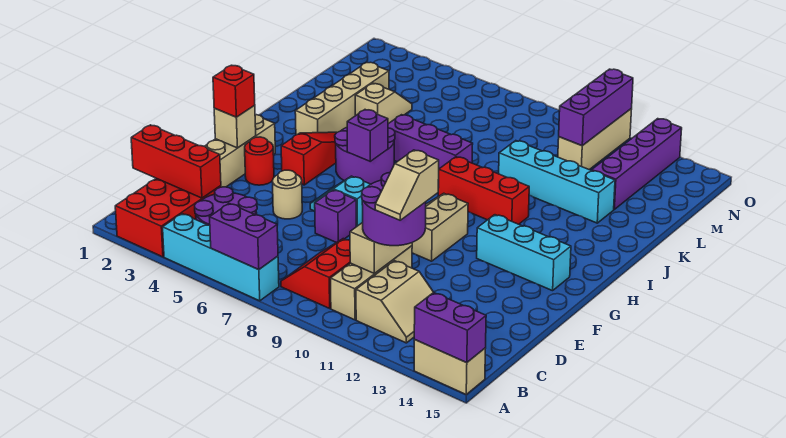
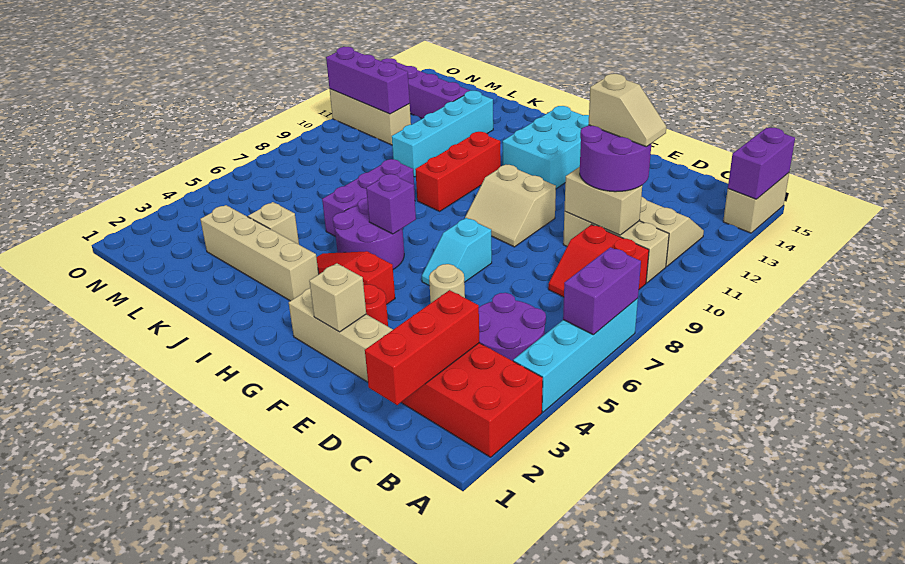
purple 1x1 brick [315,190,356,243] -> none
red 1x1 brick [213,65,255,117] -> none
cyan 1x3 brick [477,215,571,291] -> cyan 2x3 brick [503,106,589,189]

